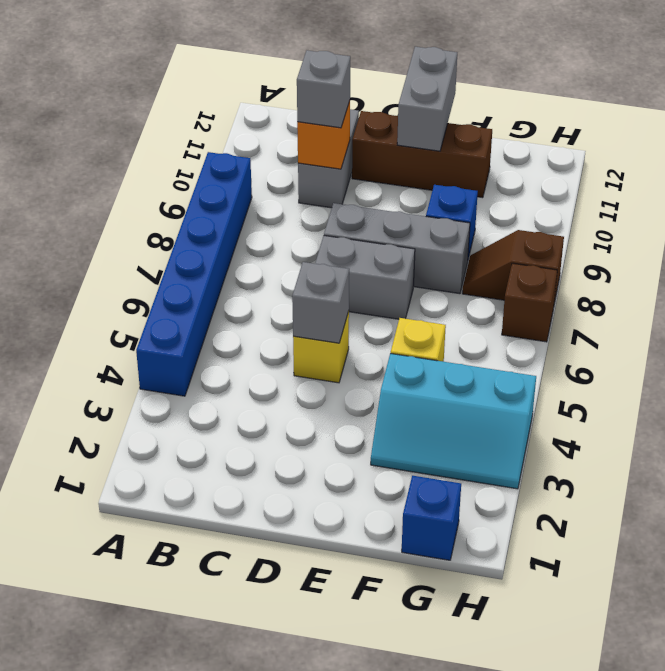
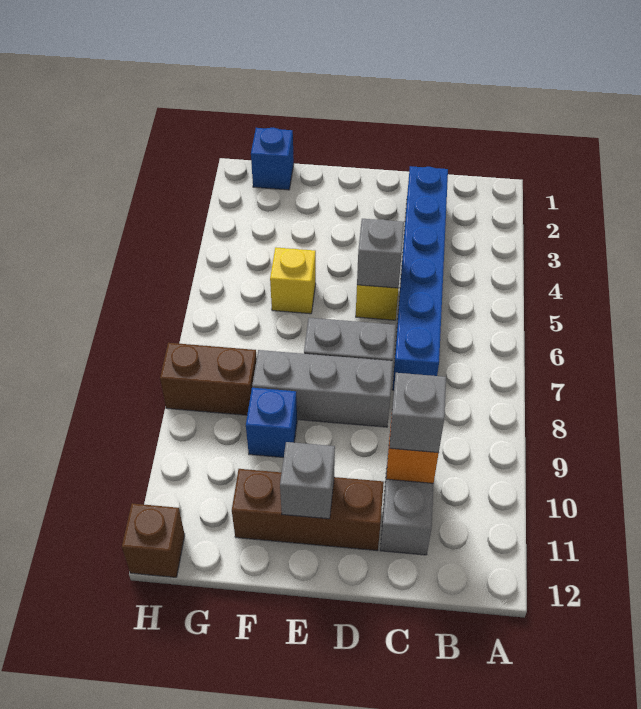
blue 1x6 brick [136,152,252,396] -> blue 1x6 brick moved to [392,166,448,390]
grey 1x2 brick [397,47,457,151] -> grey 1x1 brick [280,442,335,519]
cyan 2x3 slope [371,353,536,489] -> none
brown 1x2 slope [462,230,564,303] -> brown 1x2 brick [160,343,257,415]
brown 1x1 brick [502,263,557,342] -> brown 1x1 brick moved to [122,503,185,577]

